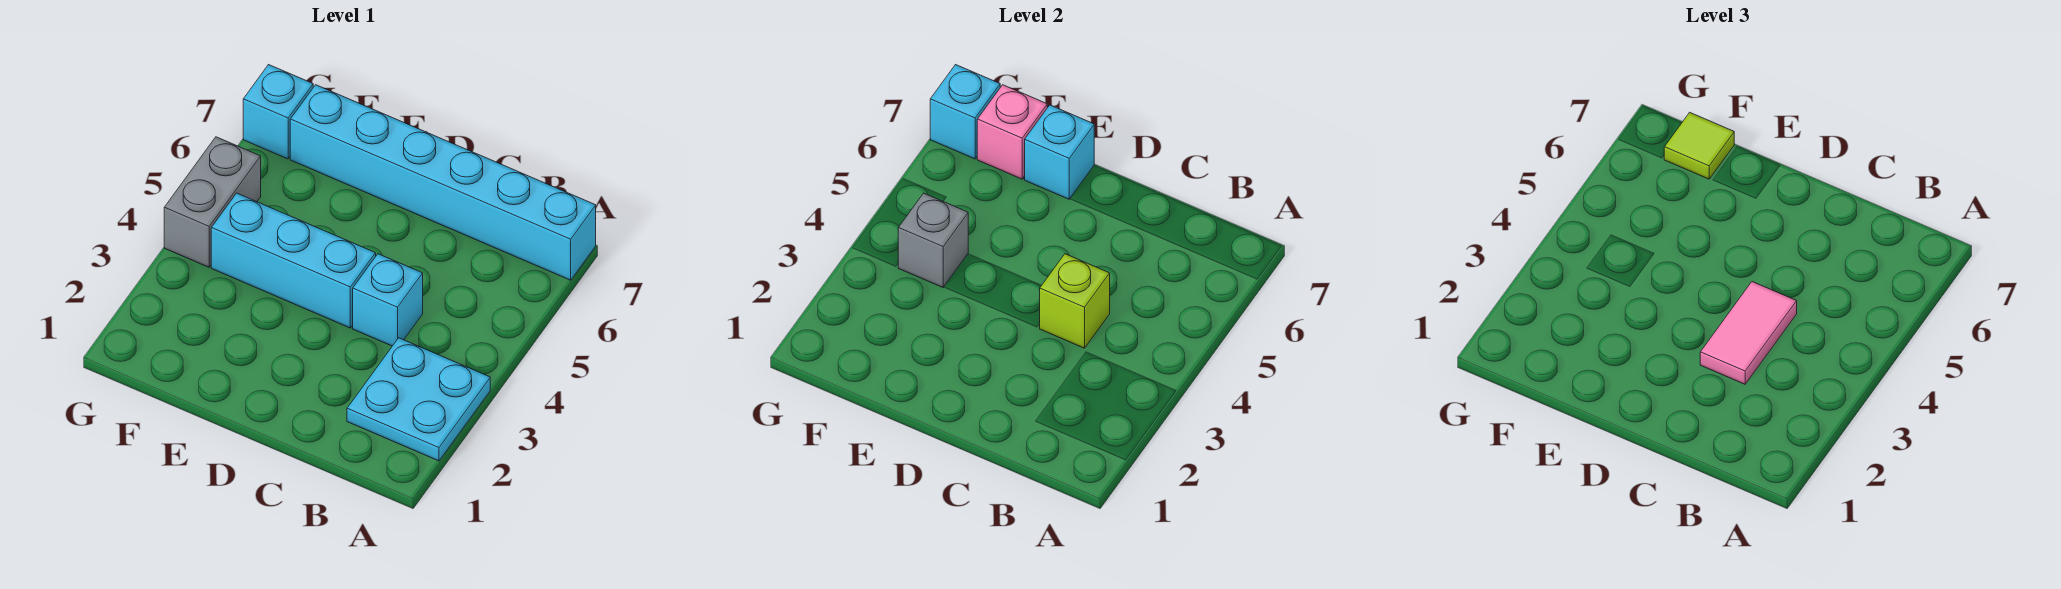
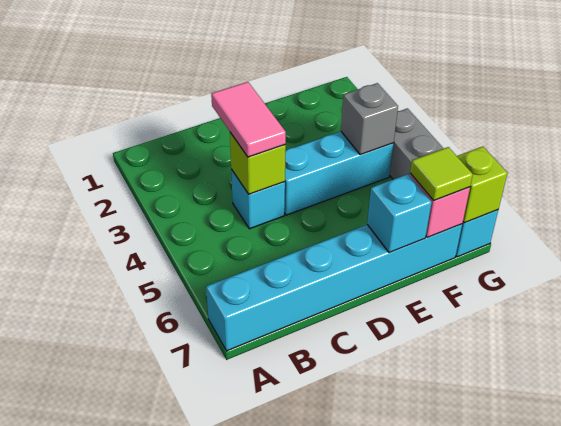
cyan 2x2 plate [347,338,490,461] -> none
cyan 1x1 brick [930,65,1000,159] -> lime 1x1 brick [457,146,507,223]

